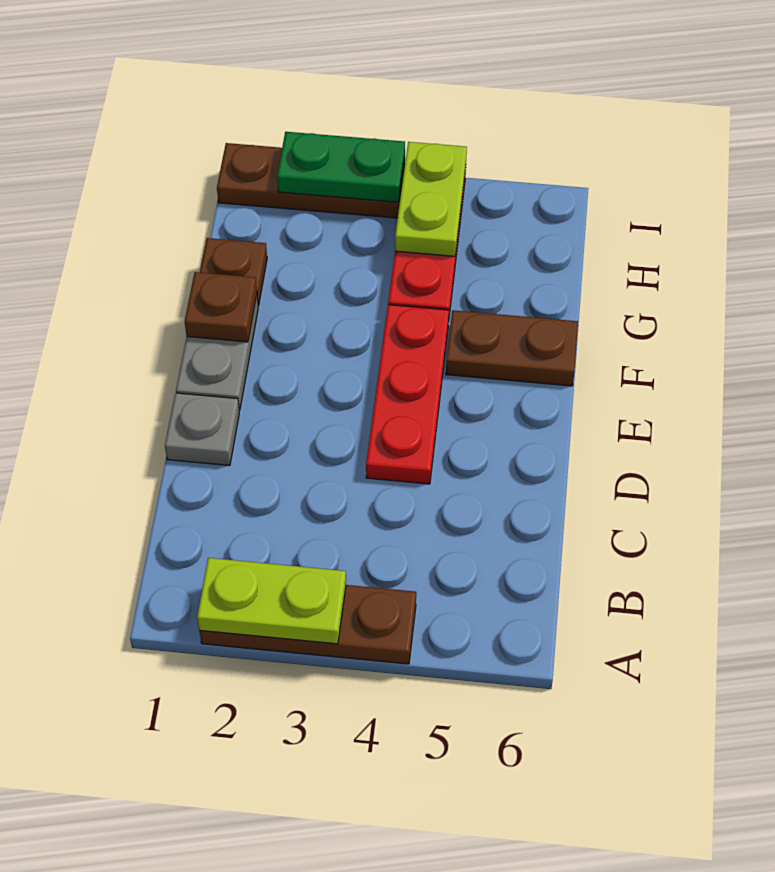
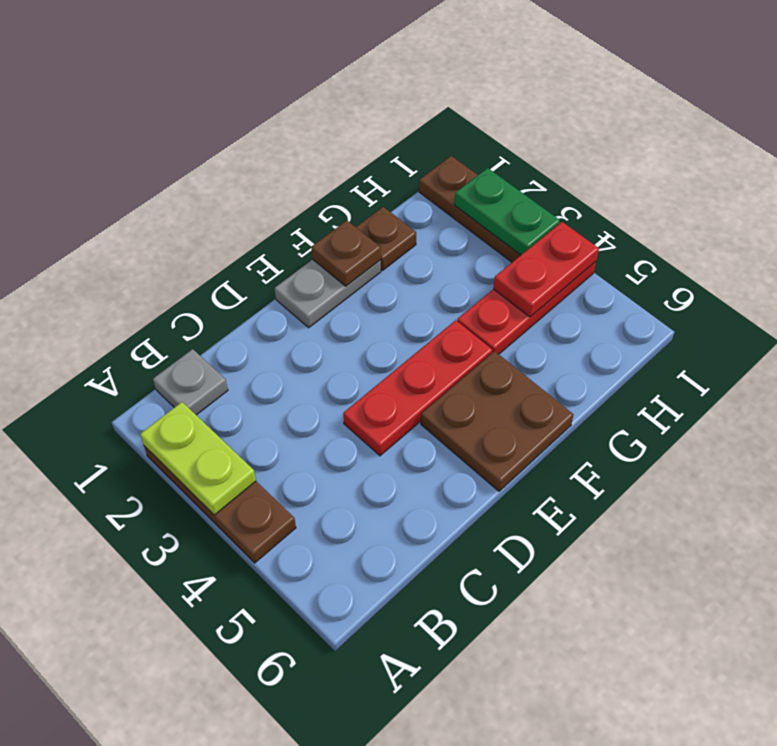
grey 1x1 plate [165,393,239,466] -> grey 1x1 plate moved to [153,349,228,415]
brown 1x2 plate [446,310,578,386] -> brown 2x2 plate [421,351,574,491]
lime 1x2 plate [395,142,467,256] -> red 1x2 plate [493,222,599,317]

